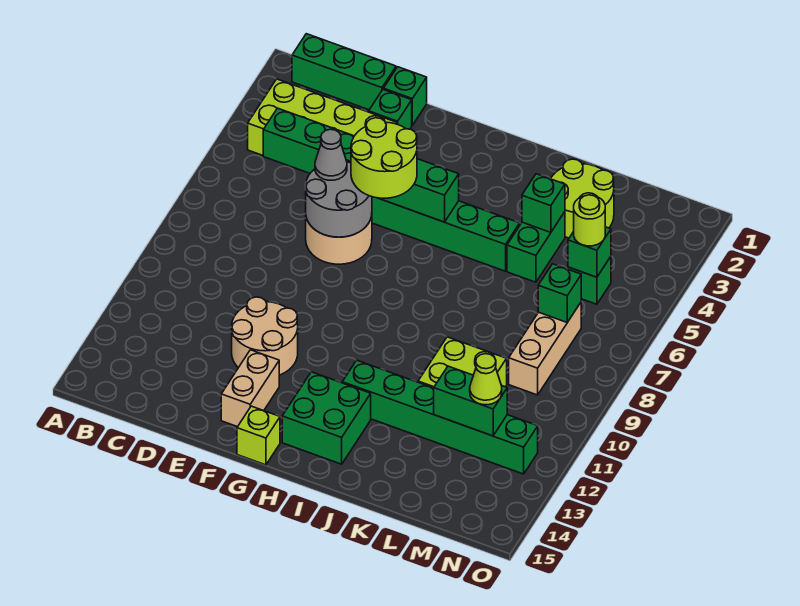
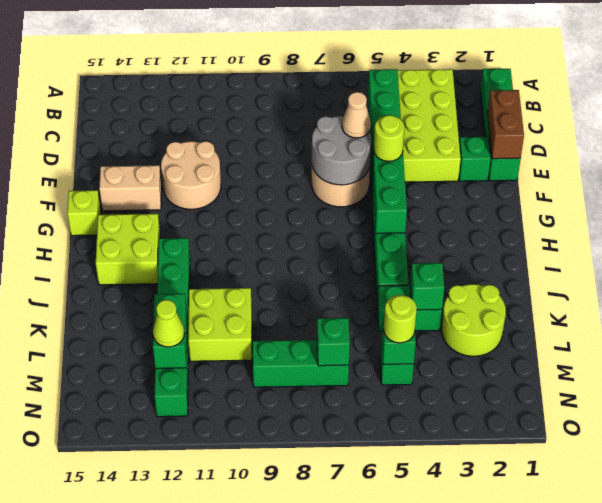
none -> brown 1x2 brick [488,90,524,159]
grey 1x1 cone [315,129,347,180] -> tan 1x1 cone [342,92,371,138]
lime 2x2 round brick [351,118,417,198] -> lime 1x1 round brick [374,115,404,161]
green 2x2 brick [282,372,371,464] -> lime 2x2 brick [96,214,160,285]
tan 1x3 brick [509,303,581,395] -> green 1x3 brick [253,340,349,387]

